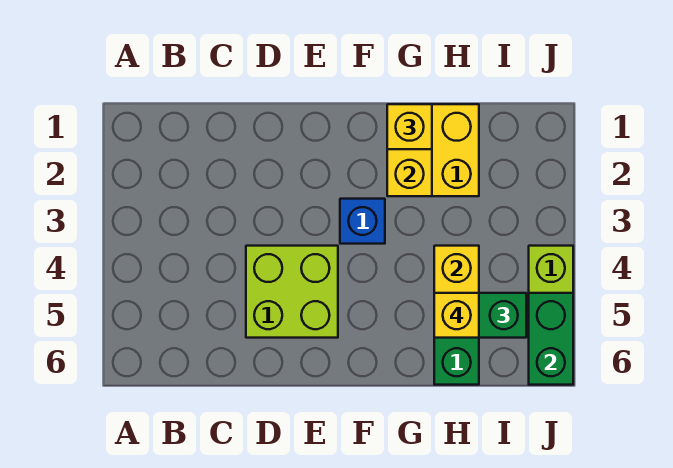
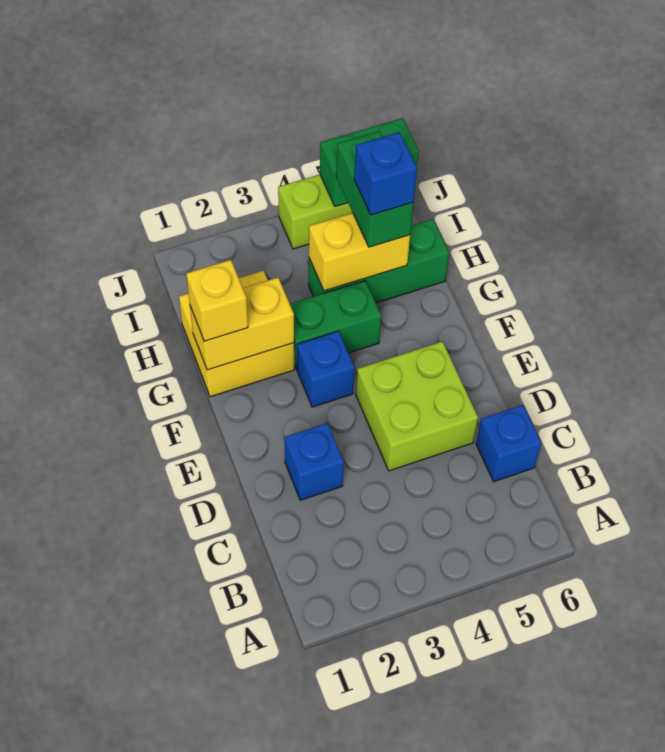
none -> blue 1x1 brick [476,405,541,482]
none -> blue 1x1 brick [284,423,344,500]
none -> green 1x2 brick [290,281,381,369]
yellow 1x1 brick [434,293,479,338] -> blue 1x1 brick [354,132,417,215]

